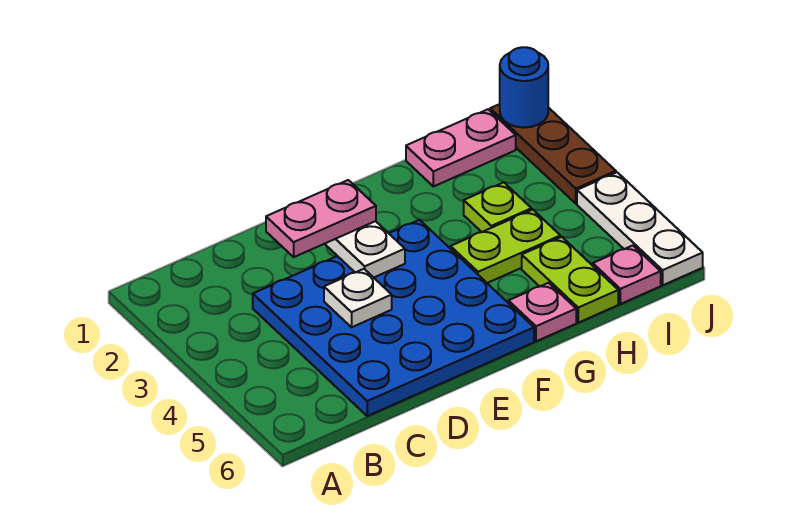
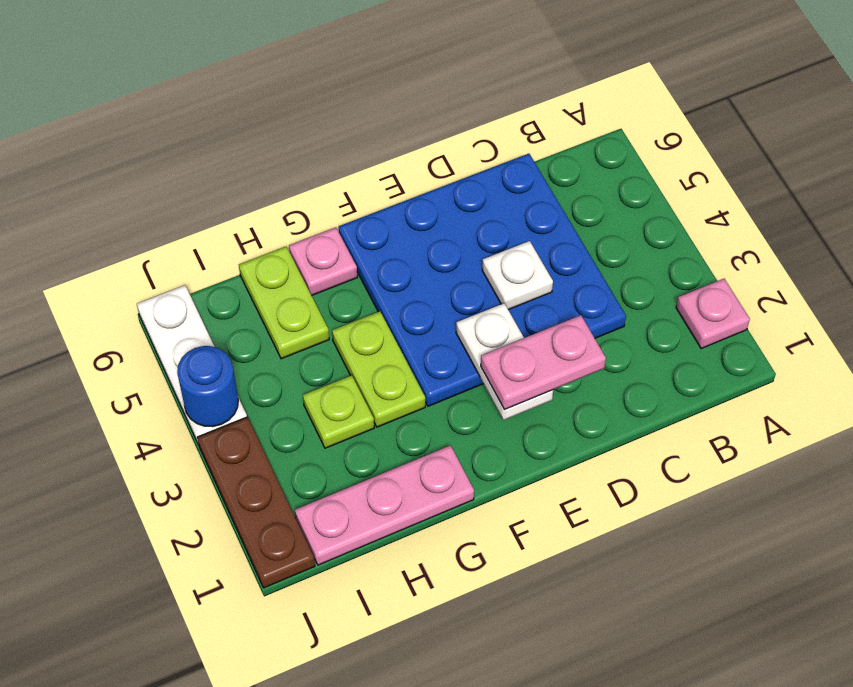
lime 1x2 plate [451,210,560,283] -> lime 1x2 plate turned to [332,311,425,427]
pink 1x2 plate [406,109,516,187] -> pink 1x3 plate [295,445,474,565]
pink 1x1 plate [593,246,661,304] -> pink 1x1 plate moved to [676,279,750,349]
blue 1x1 round brick [500,47,548,128] -> blue 1x1 round brick moved to [177,346,238,427]

